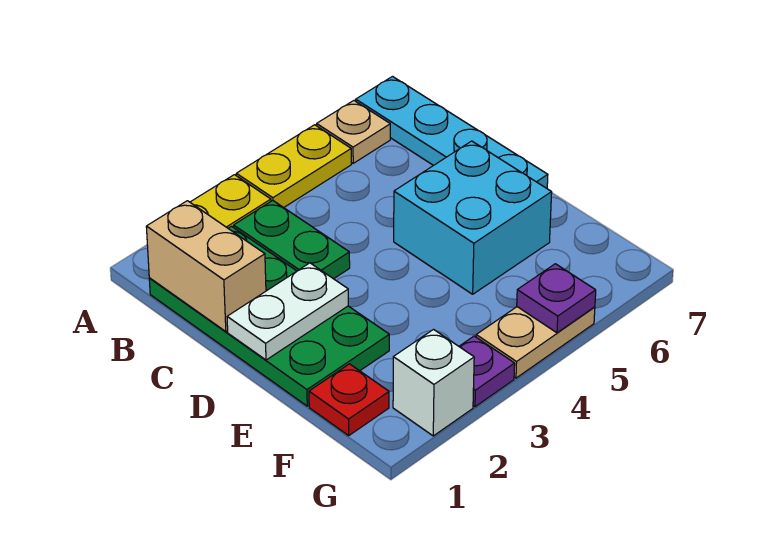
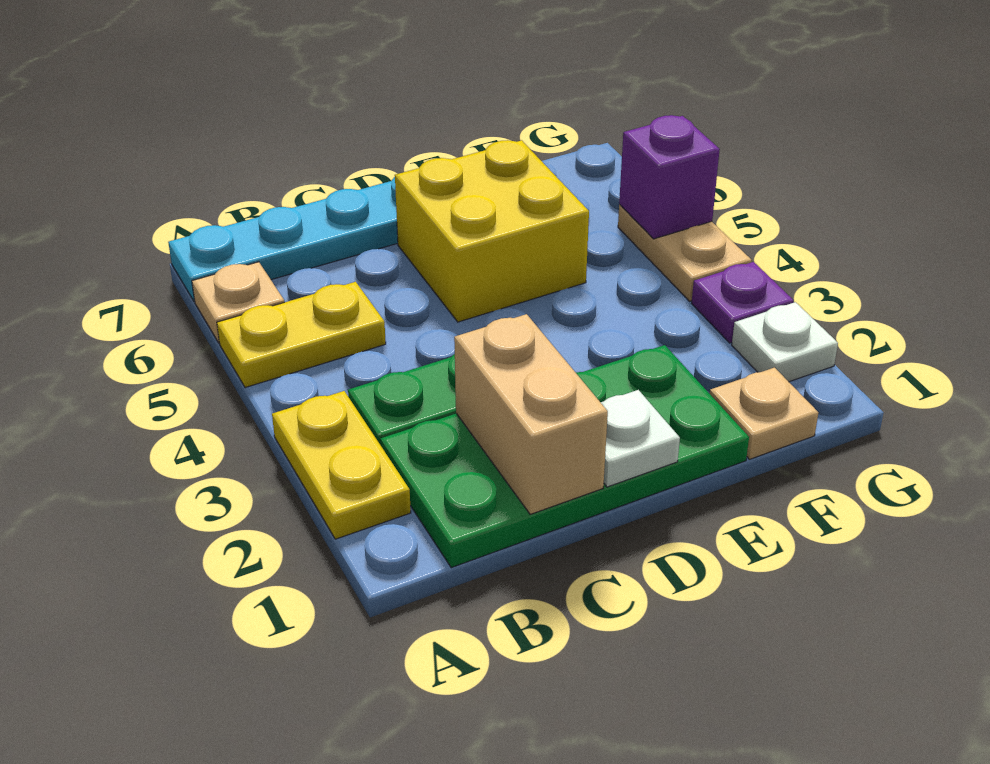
yellow 1x2 plate [236,125,351,208] -> yellow 1x2 plate turned to [217,282,386,388]
tan 1x2 brick [146,201,266,332] -> tan 1x2 brick turned to [454,314,608,514]
white 1x2 plate [227,263,348,360] -> white 1x1 plate [601,390,680,487]
cyan 2x2 brick [394,141,552,294] -> yellow 2x2 brick [395,140,589,322]
red 1x1 plate [309,364,389,435] -> tan 1x1 plate [710,368,818,459]
white 1x1 brick [393,330,474,436] -> white 1x1 plate [732,302,838,382]
purple 1x1 plate [517,264,596,333] -> purple 1x1 brick [619,115,720,239]

